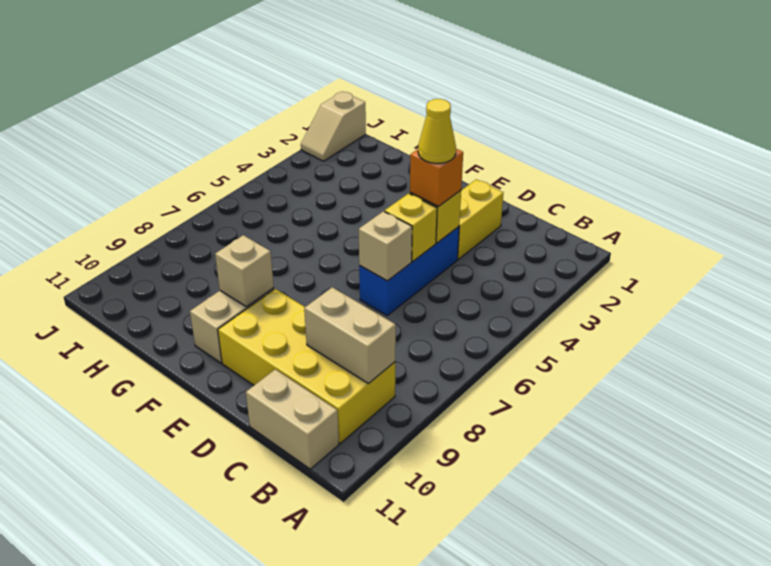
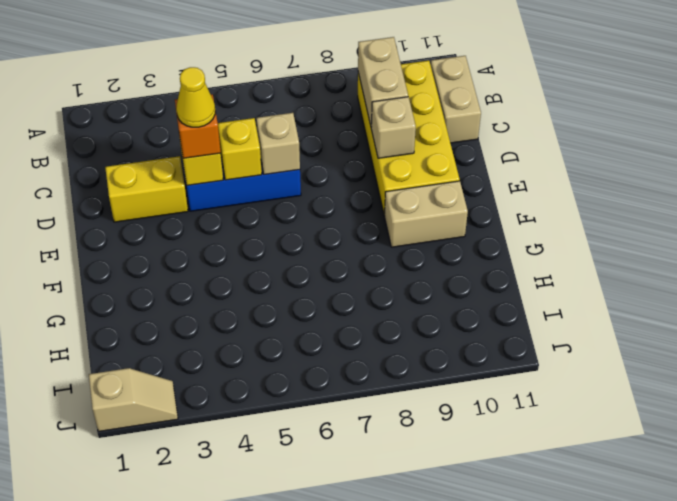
tan 1x1 brick [215,235,274,307] -> tan 1x1 brick moved to [371,97,416,158]

